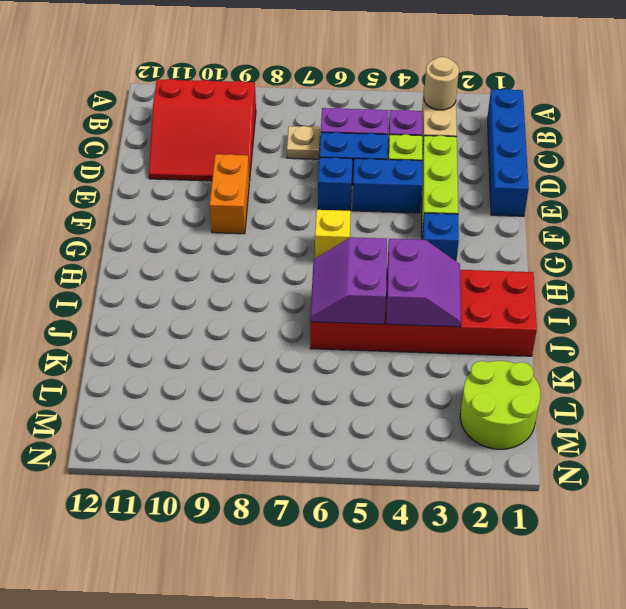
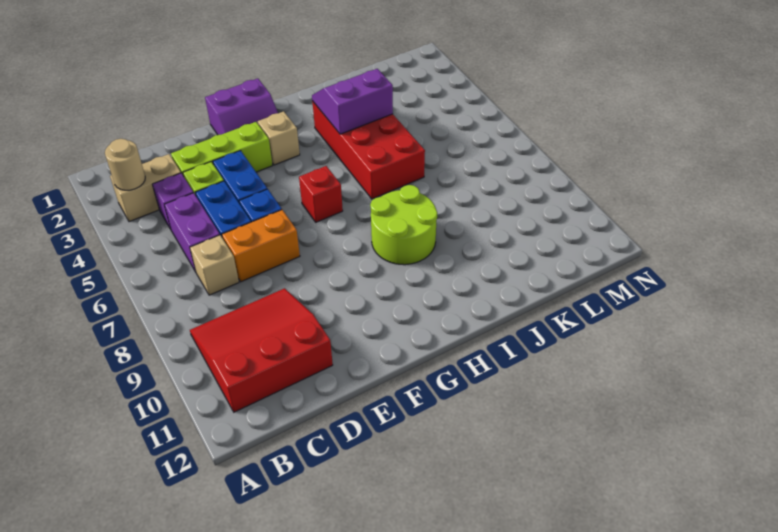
blue 1x4 brick [487,89,529,216] -> none
red 3x3 slope [149,79,256,182] -> red 3x3 slope turned to [190,288,333,412]
tan 1x1 plate [287,126,320,159] -> tan 1x1 brick [190,235,239,295]
orange 1x2 brick [210,154,249,234] -> orange 1x2 brick moved to [222,210,300,282]
blue 1x1 brick [422,213,459,261] -> tan 1x1 brick [258,111,300,165]
yellow 1x1 brick [315,210,351,258] -> red 1x1 brick [299,166,343,222]
red 2x6 brick [310,270,537,356] -> red 2x4 brick [312,101,425,199]
purple 2x2 slope [310,237,387,324] -> purple 2x2 slope moved to [205,78,278,135]
lime 2x2 round brick [460,361,540,449] -> lime 2x2 round brick moved to [370,185,437,265]

